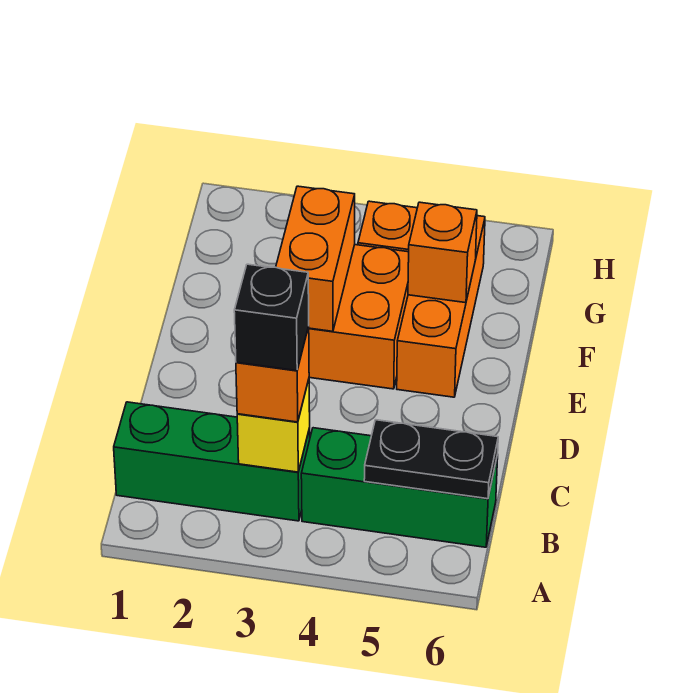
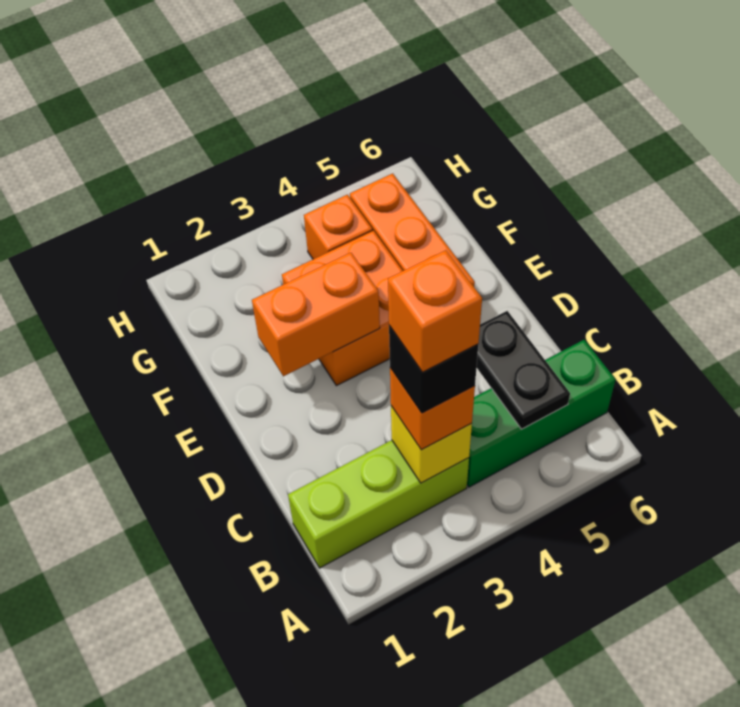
green 1x3 brick [114,402,310,521] -> lime 1x3 brick [288,440,469,568]
black 1x2 plate [364,420,498,499] -> black 1x2 plate turned to [477,311,570,429]
orange 1x2 brick [276,186,355,331] -> orange 1x2 brick turned to [252,253,380,376]
orange 1x1 brick [408,202,477,303] -> orange 1x1 brick moved to [388,250,482,372]

